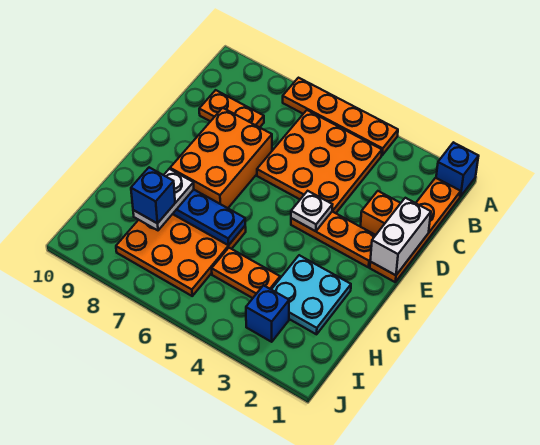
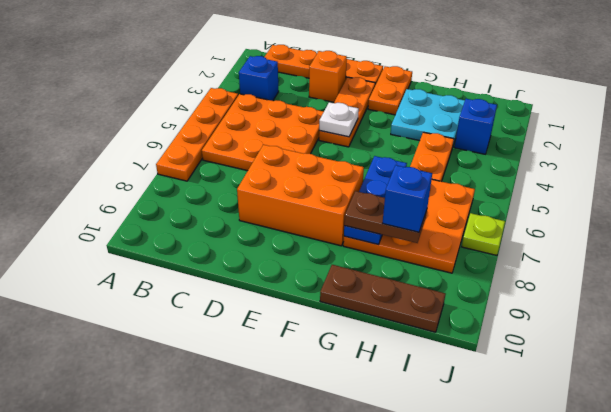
blue 1x1 brick [436,142,479,197] -> blue 1x1 brick moved to [239,56,279,101]
orange 1x2 plate [199,90,264,127] -> orange 1x2 plate moved to [368,66,412,115]
white 1x2 brick [370,198,431,275] -> none
white 1x2 plate [133,169,194,230] -> brown 1x2 plate [344,191,427,243]
none -> brown 1x3 plate [320,265,445,332]
none -> lime 1x1 plate [462,213,505,255]

